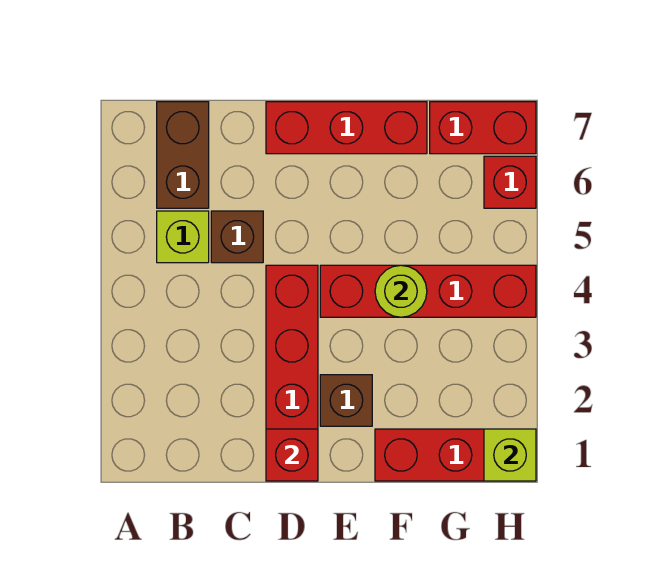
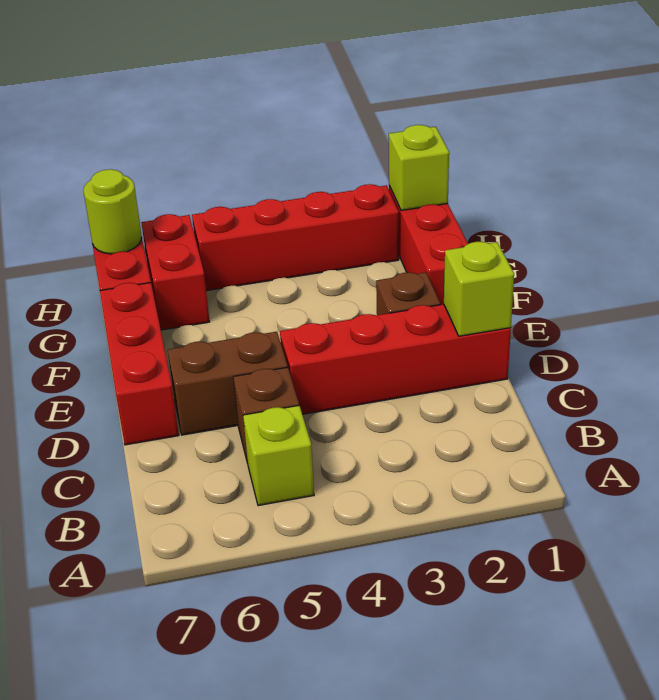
brown 1x2 brick [157,102,209,208] -> brown 1x2 brick moved to [168,332,288,435]
red 1x1 brick [266,429,318,481] -> lime 1x1 brick [444,242,514,336]
red 1x4 brick [320,265,536,317] -> red 1x4 brick turned to [192,184,399,291]
lime 1x1 round brick [375,265,427,317] -> lime 1x1 round brick moved to [83,169,142,254]
red 1x1 brick [484,156,536,208] -> red 1x2 brick [141,214,210,330]

